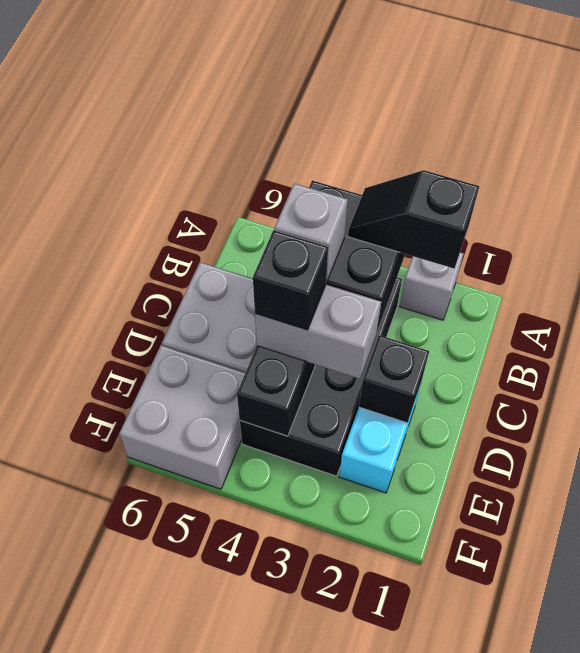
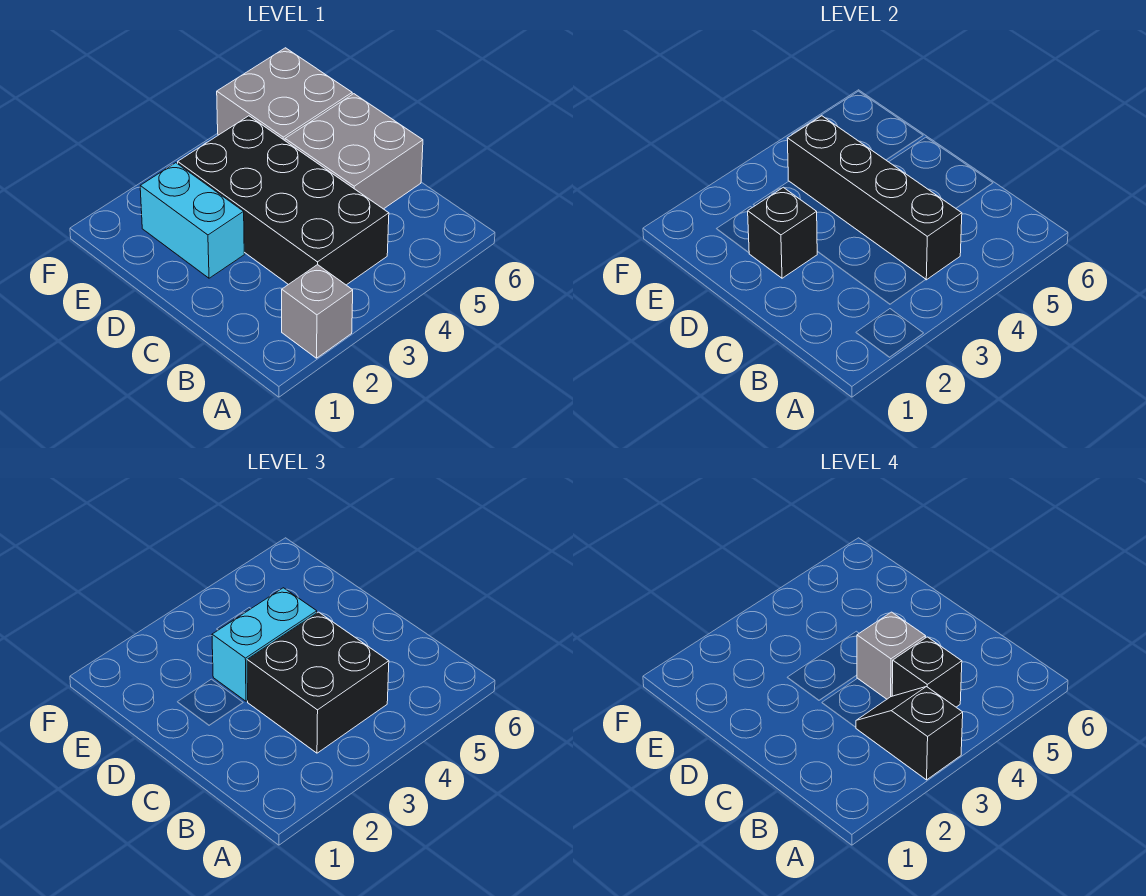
black 1x2 slope [348,170,479,268] -> black 1x2 slope turned to [856,687,963,780]
grey 1x2 brick [255,285,381,379] -> cyan 1x2 brick [212,588,317,701]
black 1x1 brick [253,230,328,330] -> black 1x1 brick moved to [892,637,962,707]

